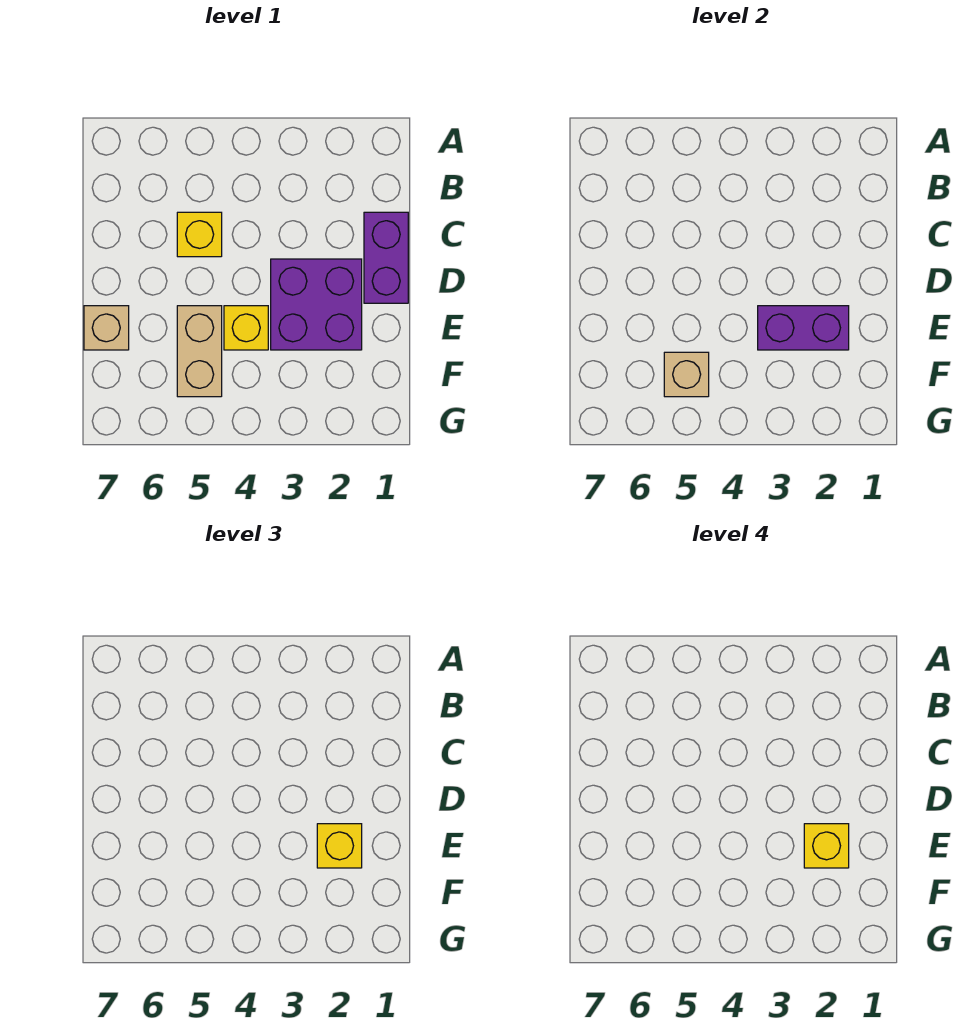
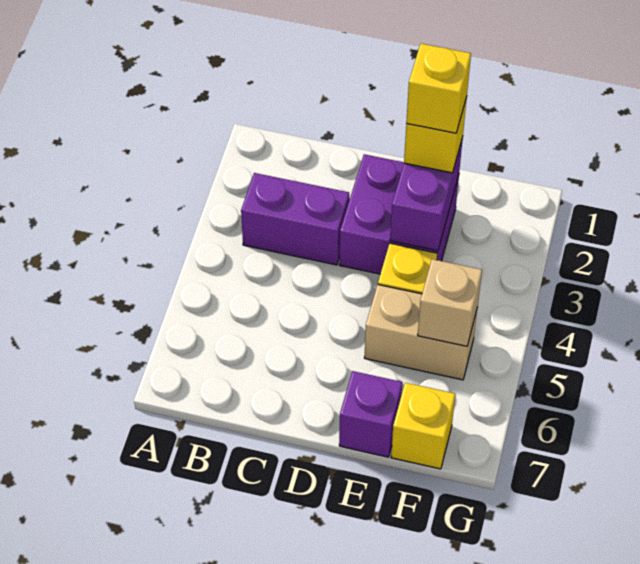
purple 1x2 brick [364,212,408,303] -> purple 1x2 brick moved to [241,173,349,265]
yellow 1x1 brick [177,212,222,257] -> yellow 1x1 brick moved to [391,383,455,469]
tan 1x1 brick [84,306,129,350] -> purple 1x1 brick [339,371,402,457]

